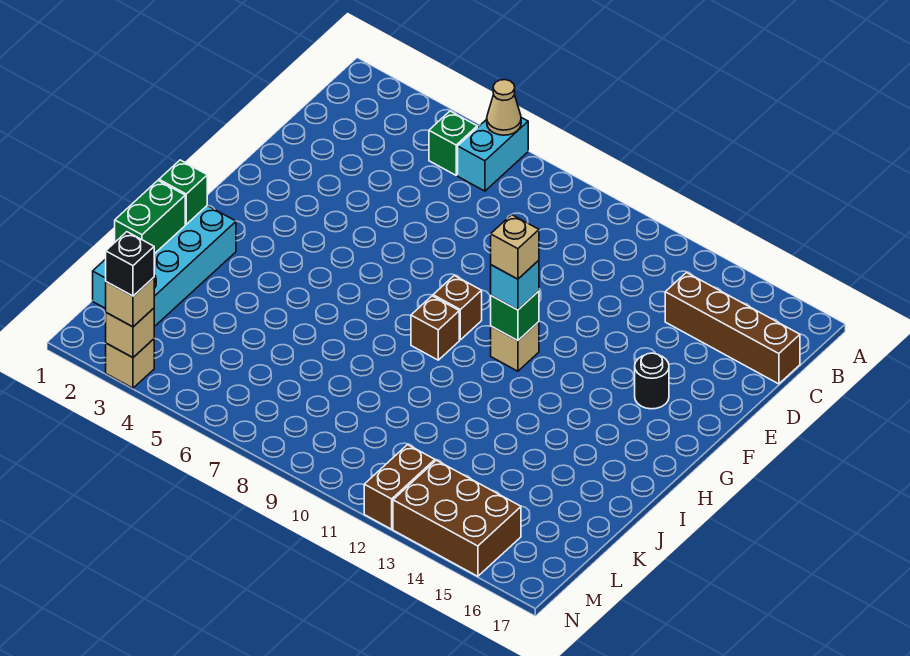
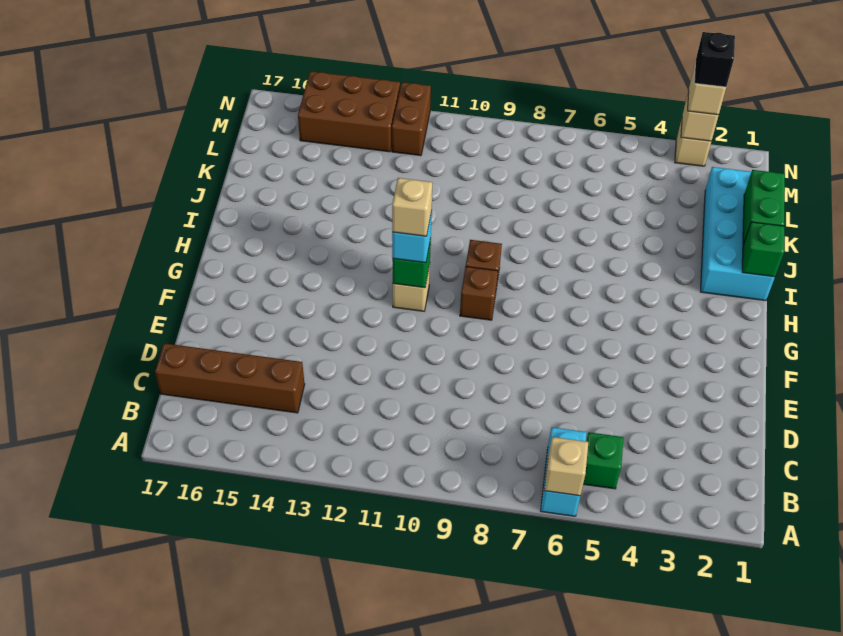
tan 1x1 cone [487,80,521,135] -> tan 1x1 brick [544,437,588,496]
black 1x1 round brick [635,353,669,409] -> none

